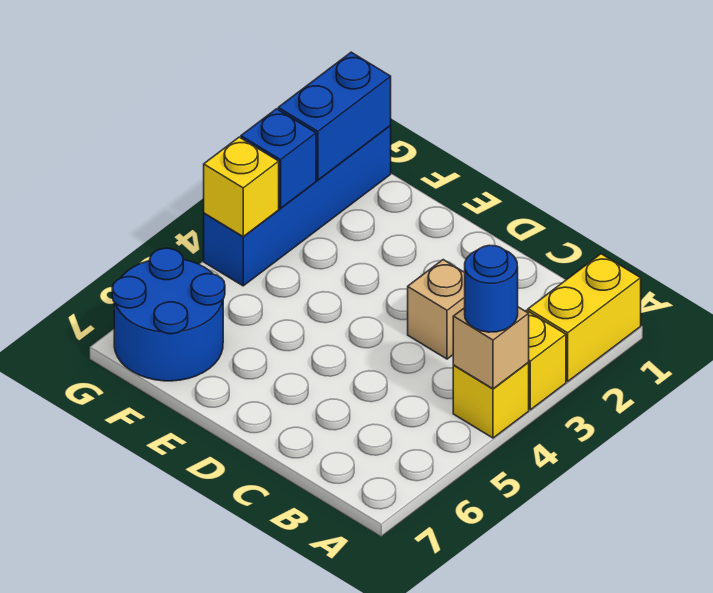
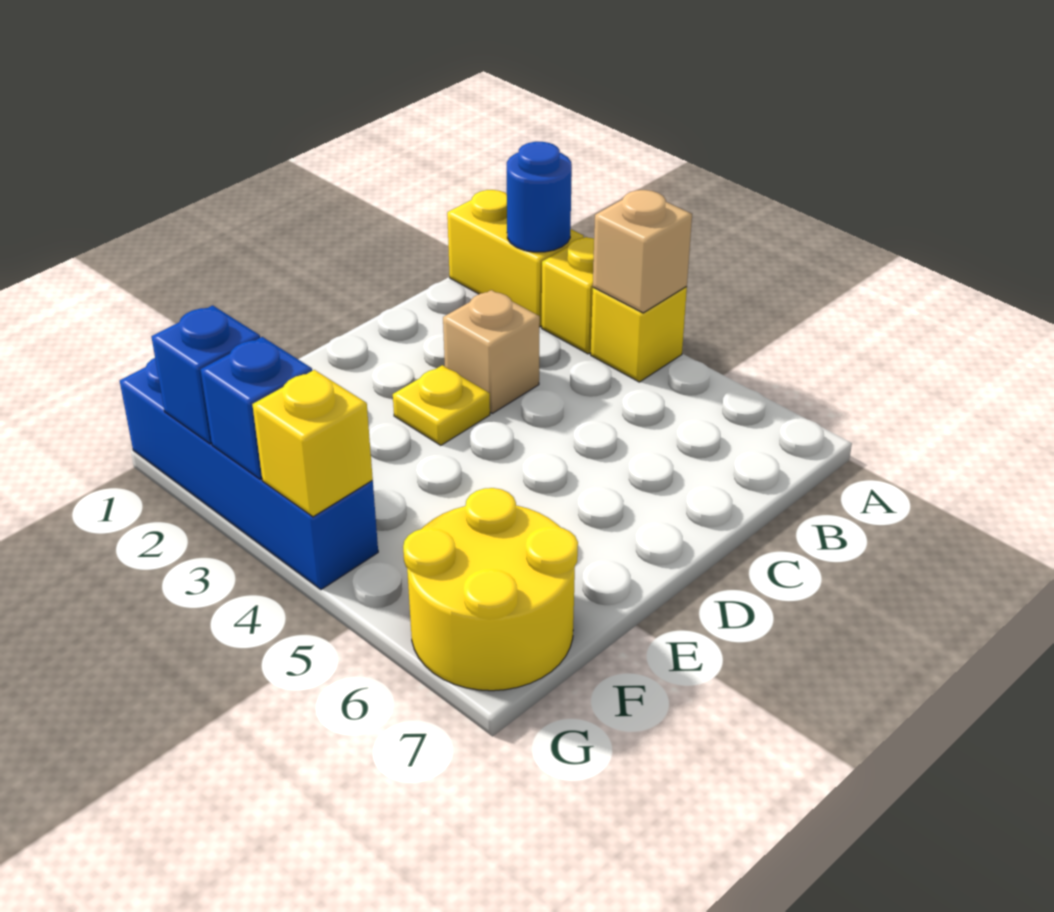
blue 1x1 round brick [465,245,518,332] -> blue 1x1 round brick moved to [507,142,572,252]
none -> yellow 1x1 plate [393,365,490,445]
blue 2x2 round brick [112,248,225,381] -> yellow 2x2 round brick [403,488,578,691]
blue 1x2 brick [278,52,391,180] -> blue 1x1 brick [151,305,260,444]

